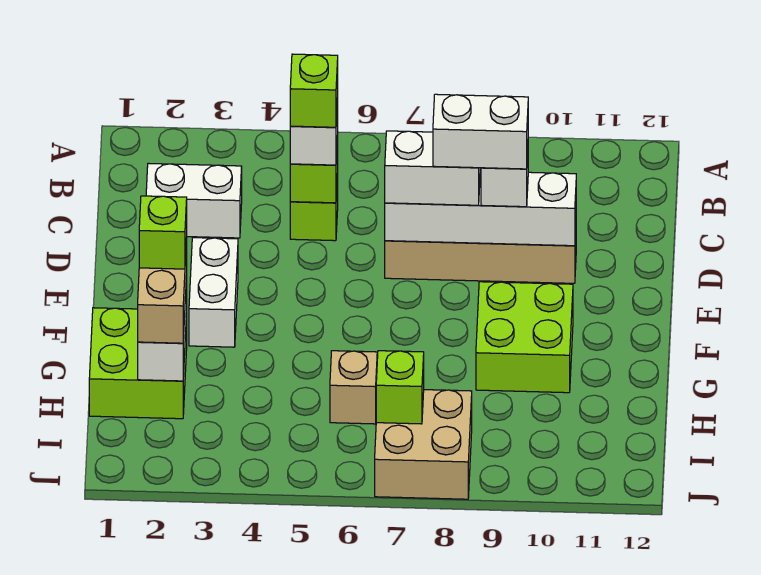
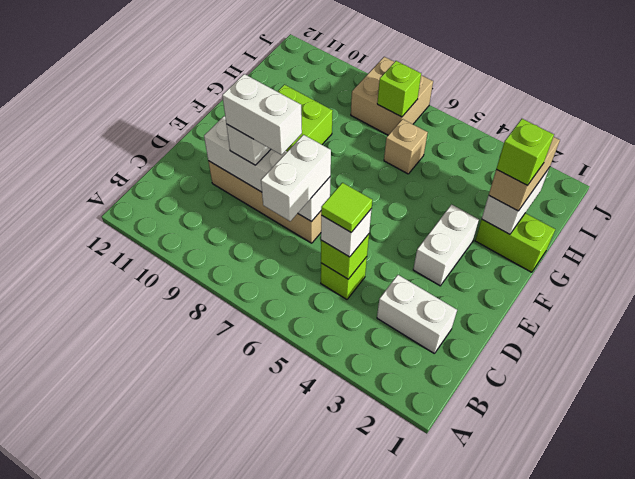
lime 1x1 brick [290,54,338,127] -> lime 1x1 tile [321,183,372,232]
white 1x2 brick [385,131,480,205] -> white 1x2 brick turned to [261,135,331,221]
lime 2x2 brick [89,308,187,419] -> lime 1x2 brick [475,213,555,272]

